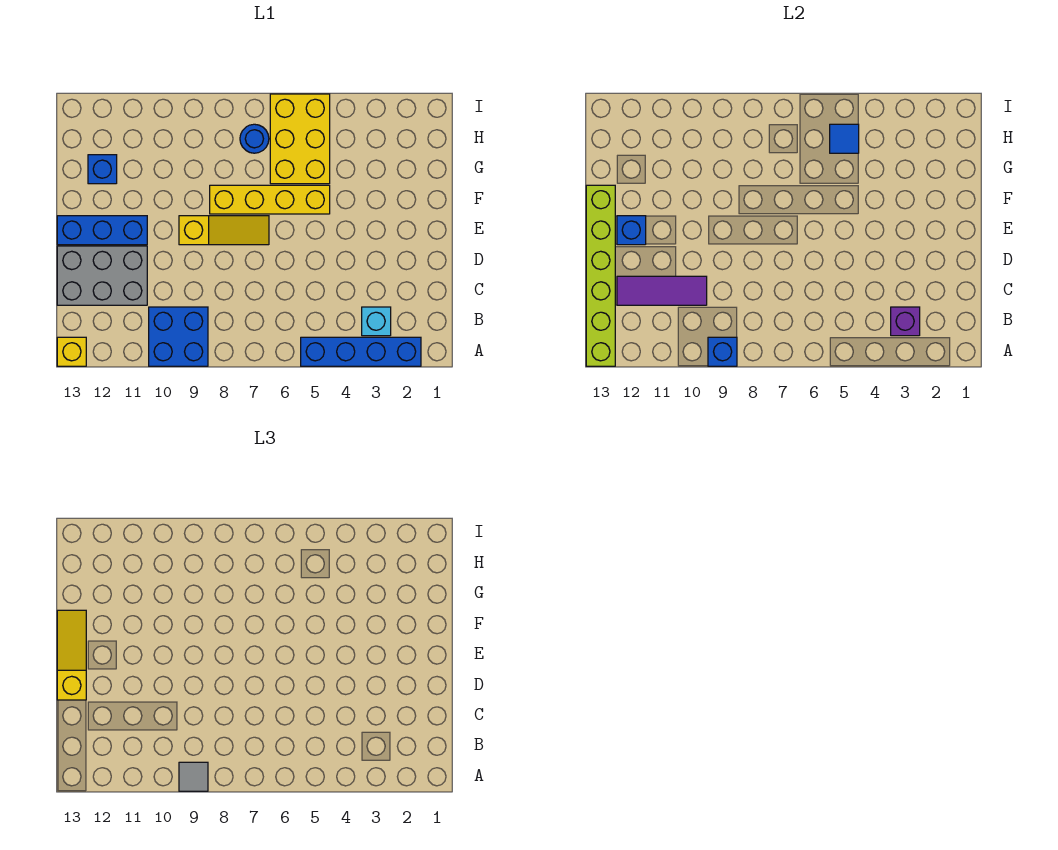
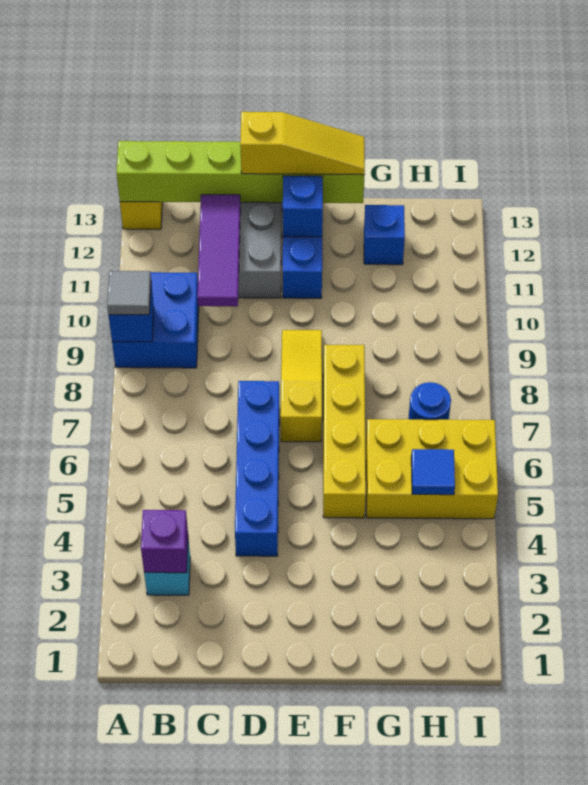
blue 1x4 brick [301,337,421,366] -> blue 1x4 brick moved to [235,381,279,556]
yellow 1x3 slope [179,216,269,245] -> yellow 1x3 slope turned to [281,330,322,442]

